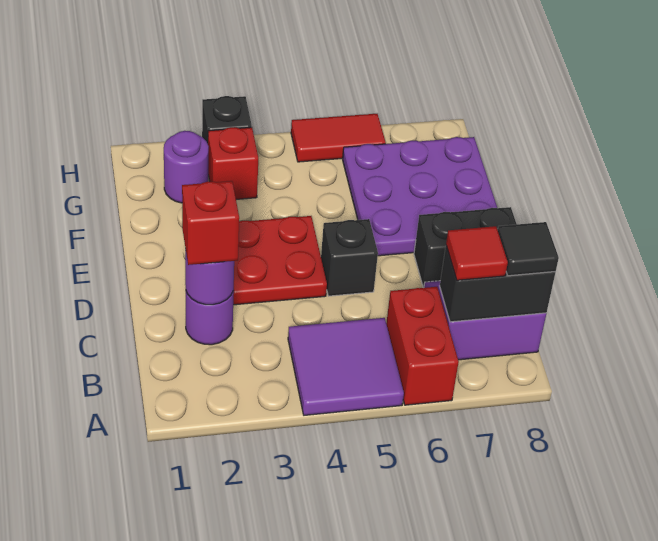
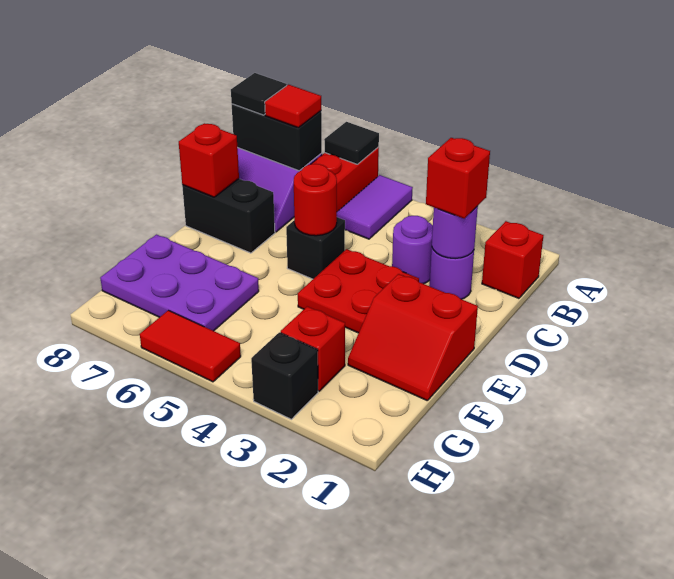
purple 2x2 tile [288,318,404,415] -> purple 1x2 tile [337,175,413,239]
none -> black 1x1 tile [324,122,379,164]
none -> red 1x1 brick [482,221,544,298]
none -> red 1x1 round brick [294,164,337,236]
none -> red 1x1 brick [179,123,239,197]
none -> red 2x2 slope [348,274,478,400]
purple 3x3 plate [343,137,497,256] -> purple 2x3 plate [100,235,259,331]
purple 1x1 round brick [164,131,209,203] -> purple 1x1 round brick moved to [392,216,433,284]

